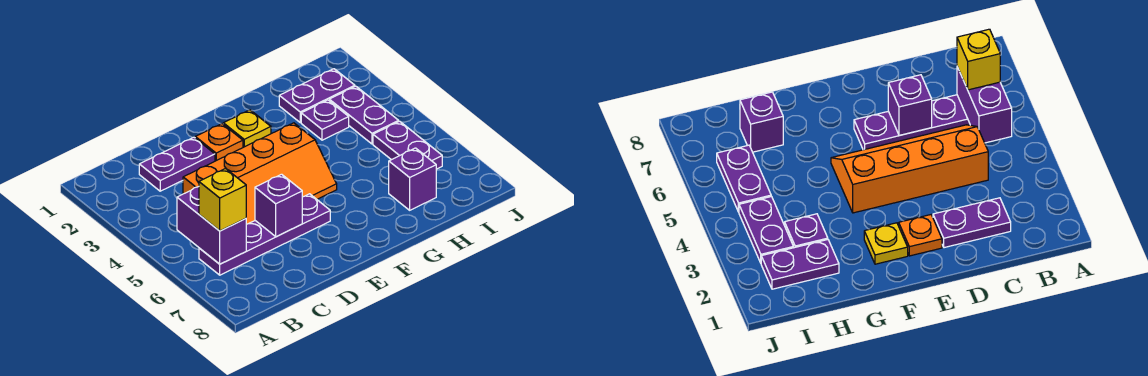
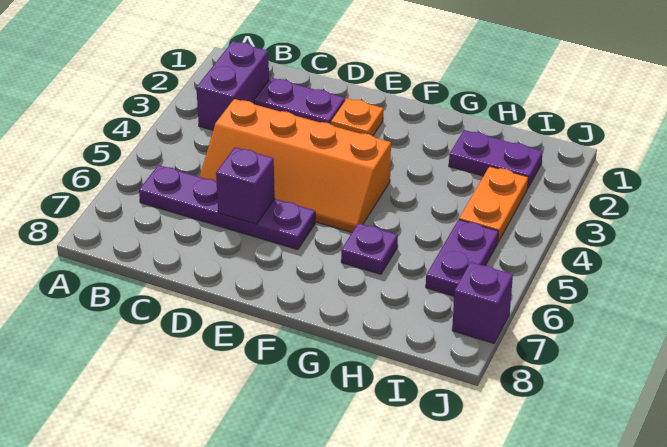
purple 1x2 brick [177,187,246,264] -> purple 1x2 brick moved to [196,41,269,130]
yellow 1x1 brick [199,169,246,231] -> none
yellow 1x1 plate [223,110,271,147] -> none
purple 1x1 plate [301,100,349,140] -> purple 1x1 plate moved to [341,223,398,274]
purple 1x1 brick [389,148,436,210] -> purple 1x1 brick moved to [452,262,513,343]
purple 1x2 plate [329,86,399,144] -> orange 1x2 plate [459,166,528,242]

